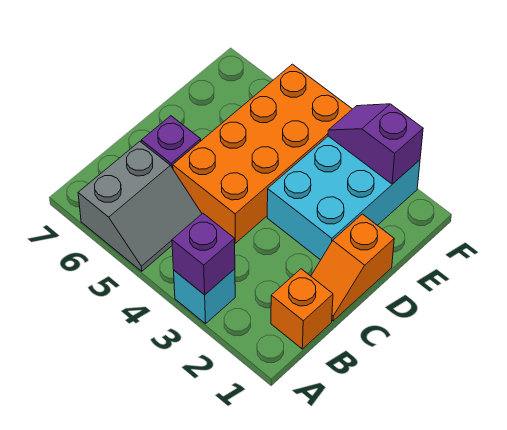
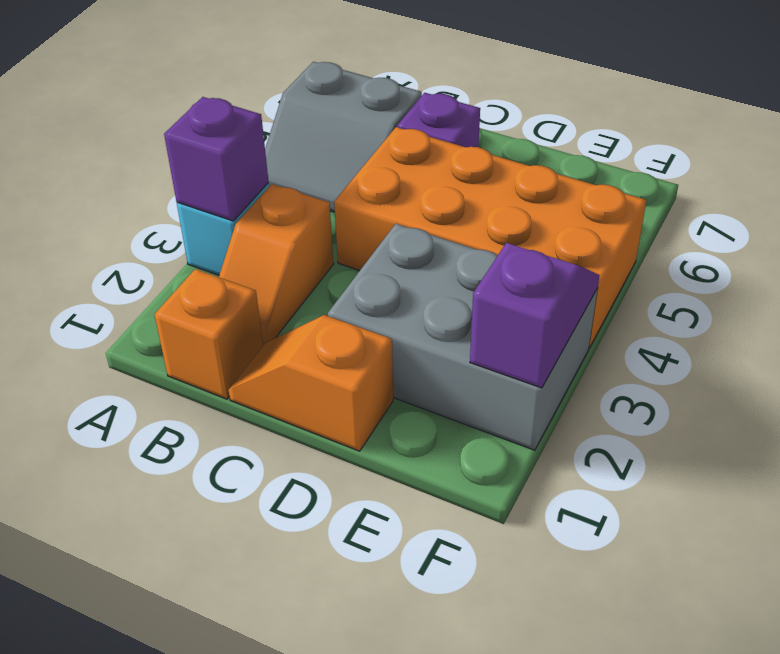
none -> orange 1x2 slope [219,184,334,345]
cyan 2x3 brick [267,136,420,260] -> grey 2x3 brick [328,224,597,450]

